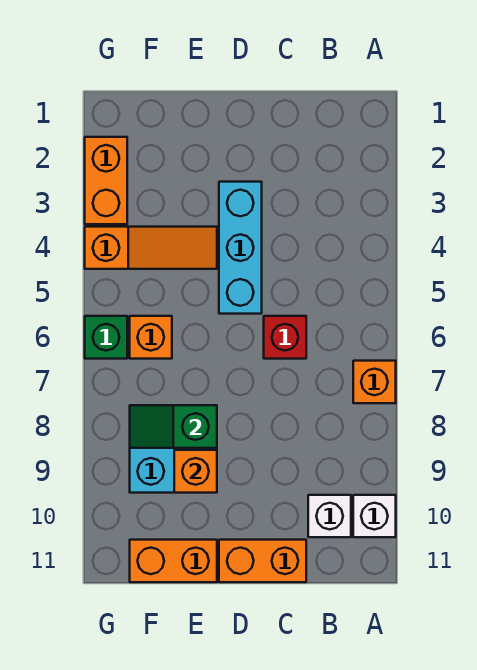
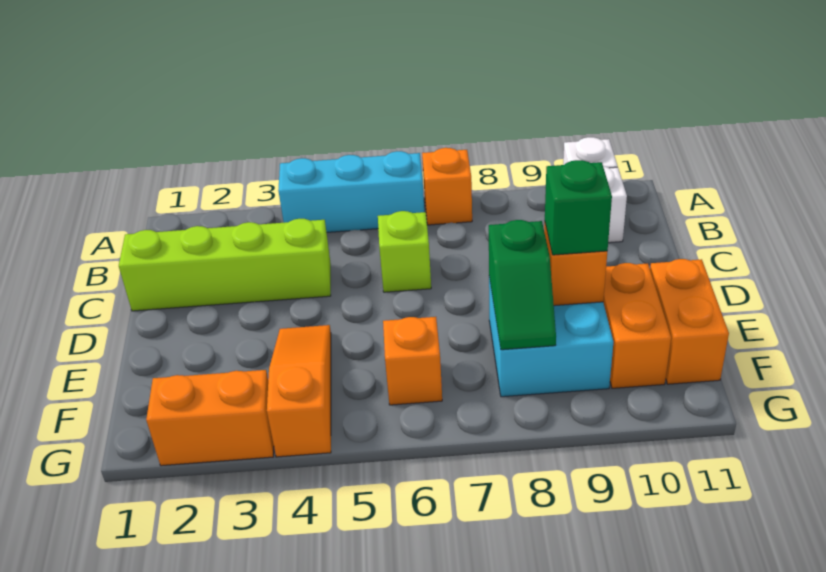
none -> lime 1x4 brick [119,219,331,311]
red 1x1 brick [264,316,306,359] -> lime 1x1 brick [378,211,431,292]
orange 1x2 brick [219,540,306,582] -> orange 1x2 brick moved to [603,263,671,388]
cyan 1x3 brick [219,182,262,314] -> cyan 1x3 brick moved to [278,151,424,232]
green 1x1 brick [85,316,127,359] -> green 1x1 brick moved to [545,160,612,255]

